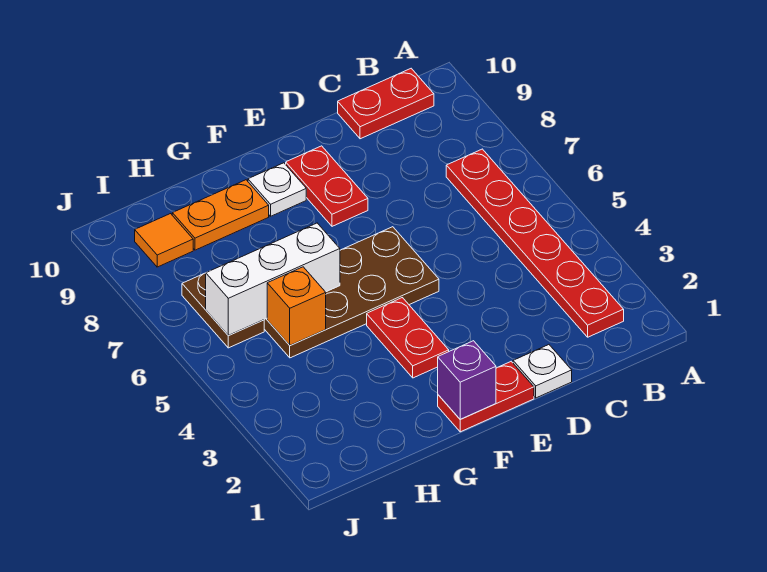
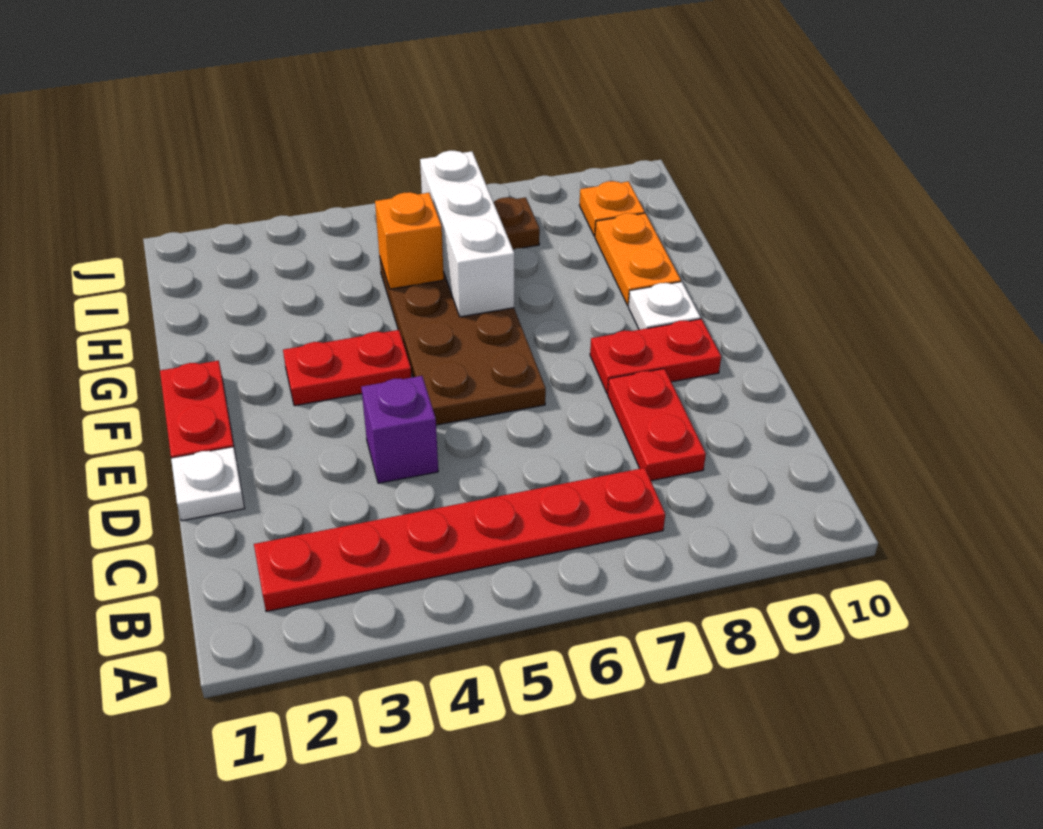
red 1x2 plate [338,68,434,139] -> red 1x2 plate moved to [608,369,706,481]
purple 1x1 brick [438,341,496,419] -> purple 1x1 brick moved to [361,376,438,483]
orange 1x1 tile [135,214,193,267] -> orange 1x1 plate [579,181,645,236]

